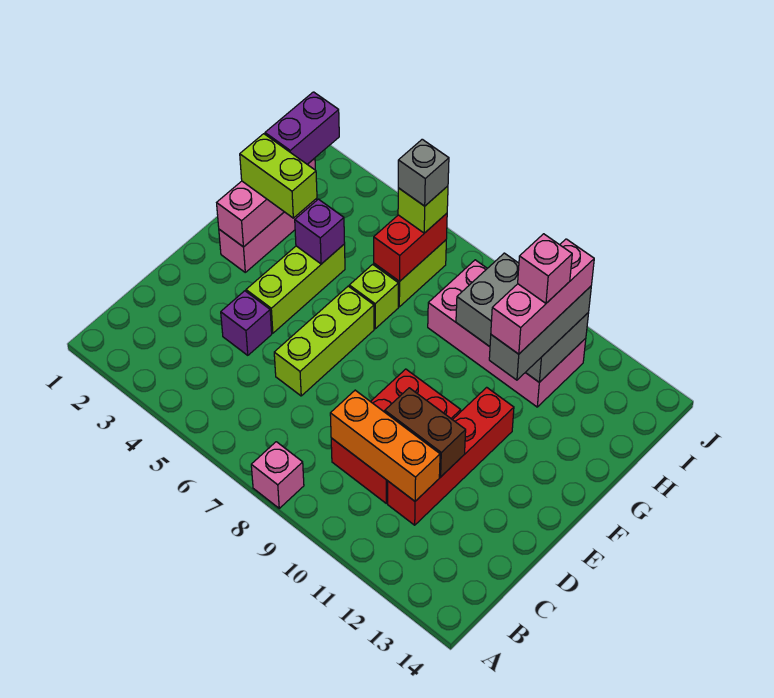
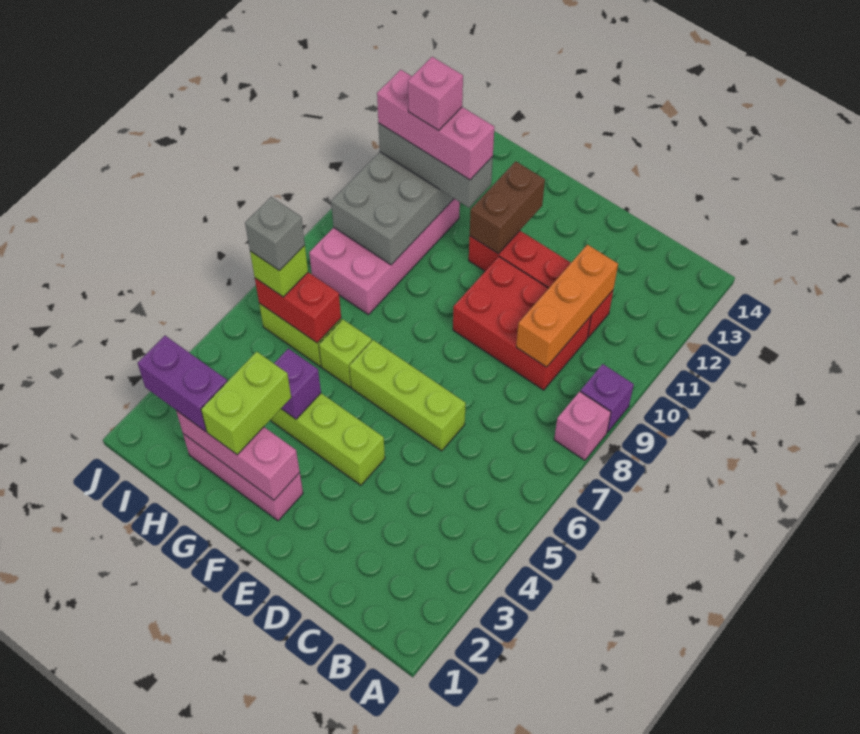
purple 1x1 brick [221,291,272,355] -> purple 1x1 brick moved to [581,364,634,433]
brown 1x2 brick [385,388,466,477] -> brown 1x2 brick moved to [470,161,545,254]

